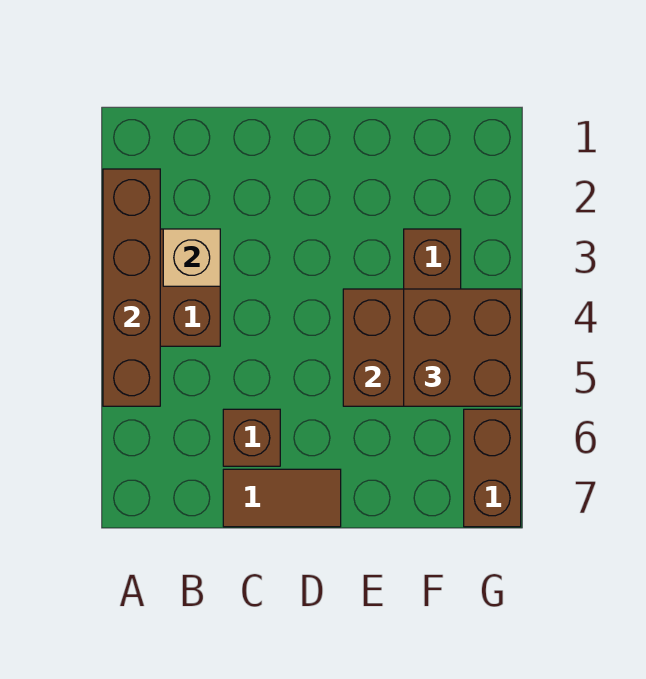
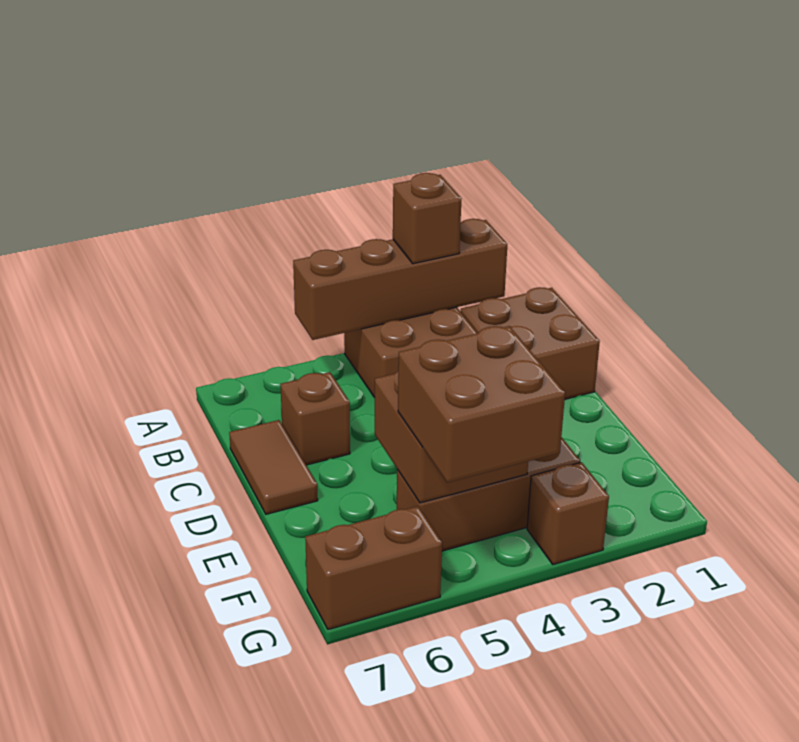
none -> brown 1x1 brick [393,173,461,264]
none -> brown 2x2 brick [461,287,600,399]
tan 1x1 brick [163,229,220,286] -> none
none -> brown 1x1 brick [527,462,609,565]

